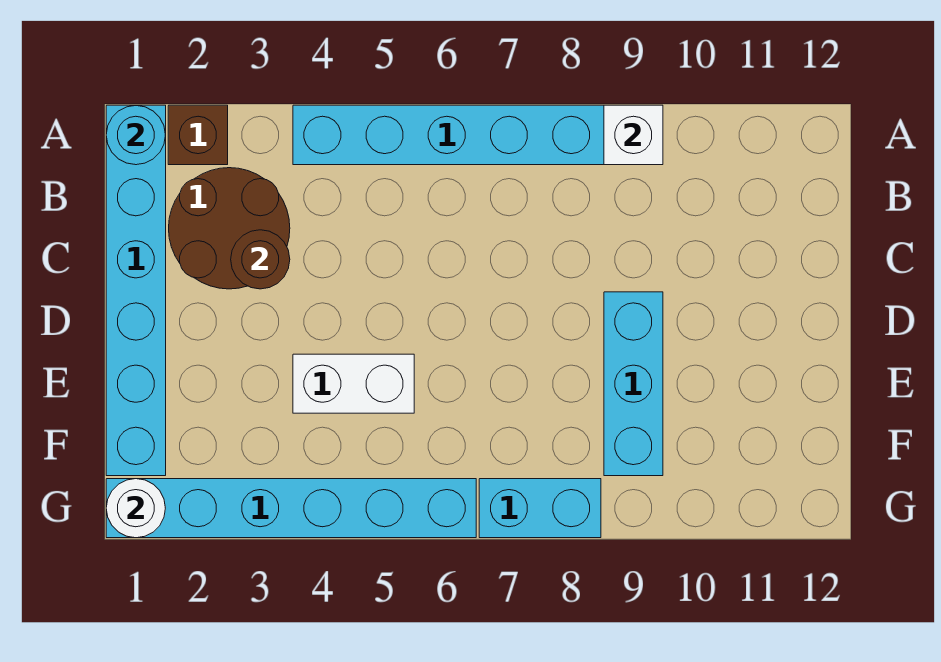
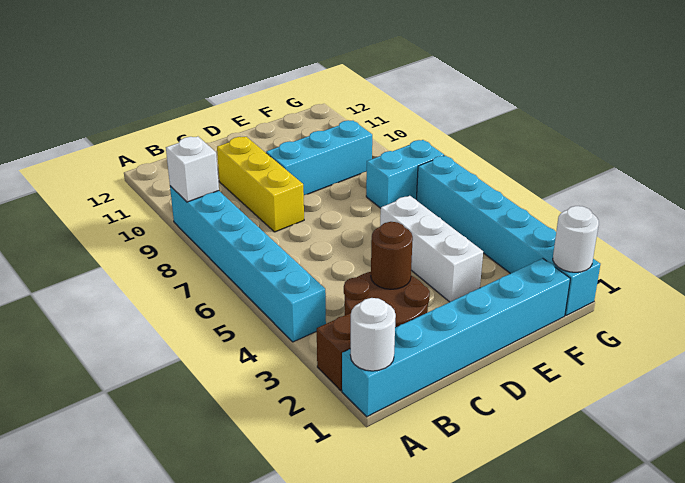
cyan 1x1 round brick [106,105,165,165] -> white 1x1 round brick [350,298,396,371]
none -> yellow 1x3 brick [217,137,304,232]
white 1x2 brick [293,354,414,413] -> white 1x3 brick [380,196,483,302]
cyan 1x2 brick [479,479,601,538] -> cyan 1x2 brick turned to [366,140,444,208]

